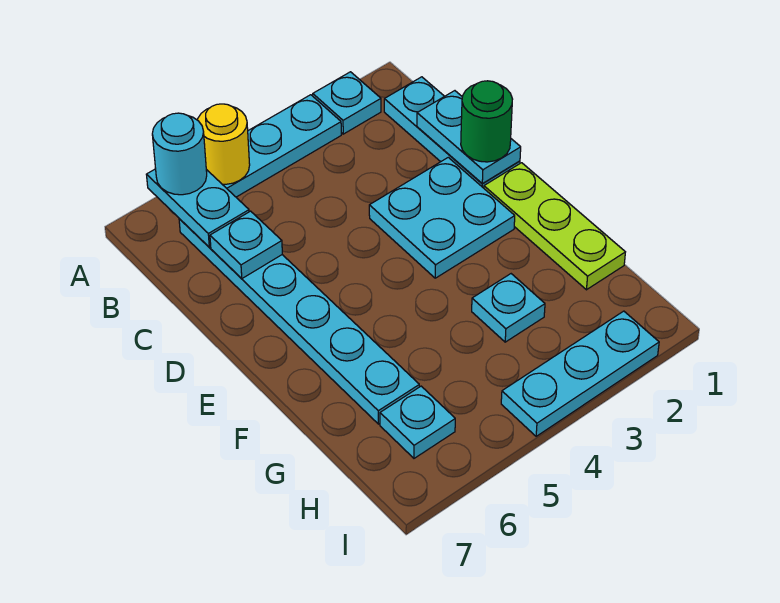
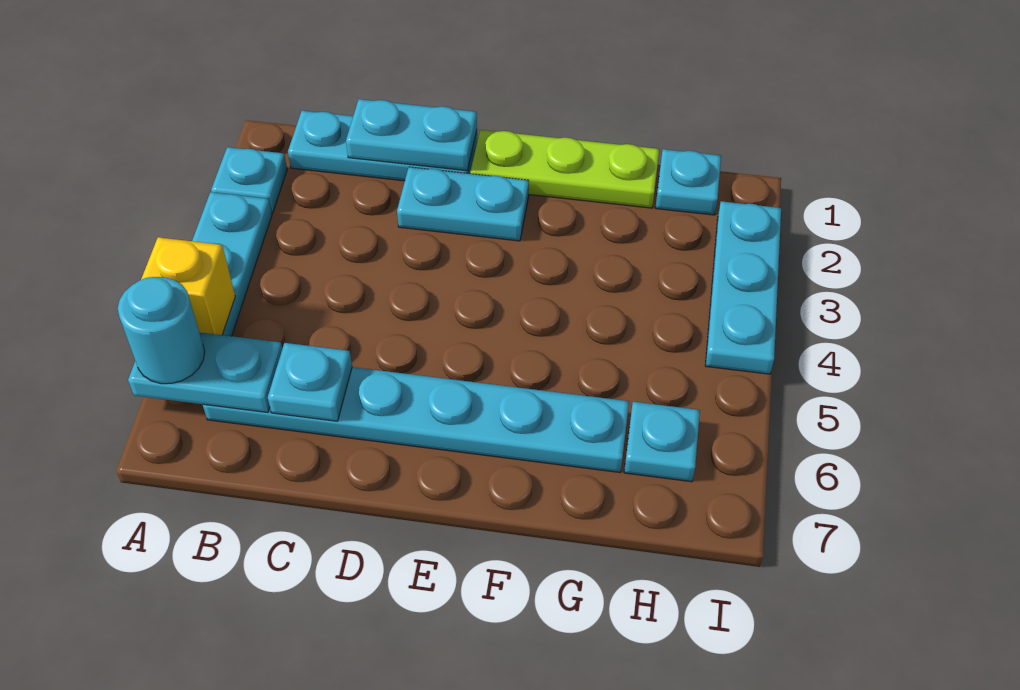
yellow 1x1 round brick [198,104,250,184] -> yellow 1x1 brick [141,237,235,335]
green 1x1 round brick [461,81,512,162] -> none
cyan 2x2 plate [369,157,515,278] -> cyan 1x2 plate [397,167,529,241]
cyan 1x1 plate [472,274,545,342] -> cyan 1x1 plate moved to [656,149,721,215]

